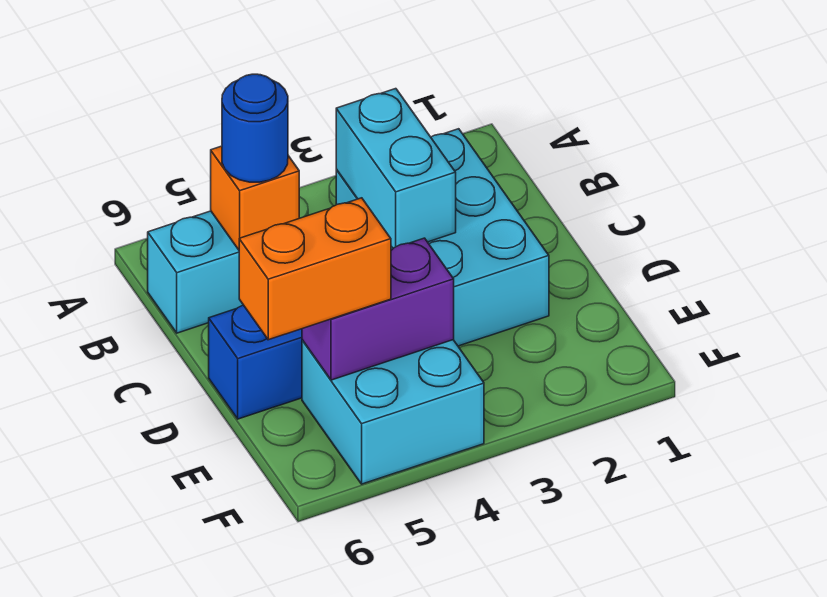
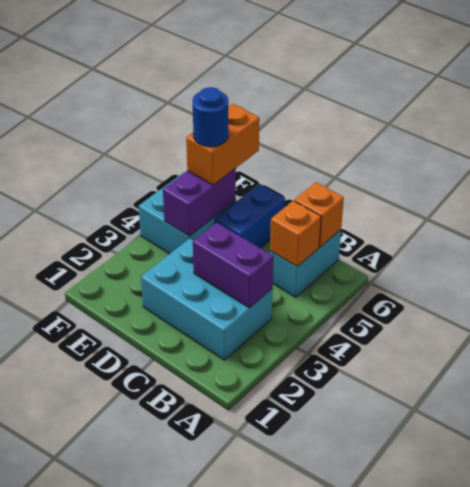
cyan 1x2 brick [336,89,456,248] -> purple 1x2 brick [193,223,274,308]
blue 1x1 round brick [222,74,288,182] -> blue 1x1 round brick moved to [193,87,228,147]
none -> orange 1x1 brick [294,182,344,247]

